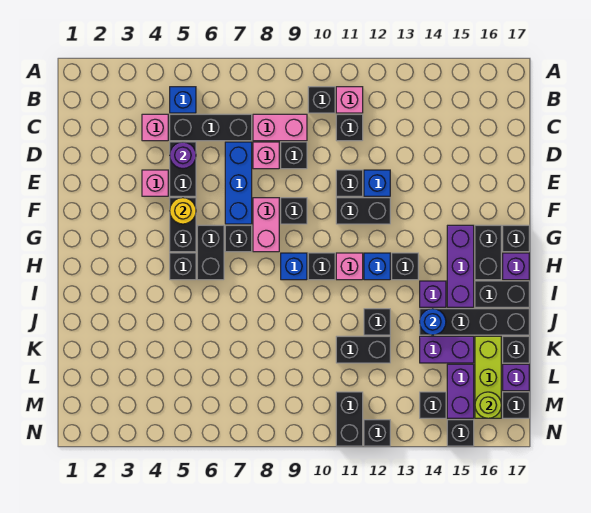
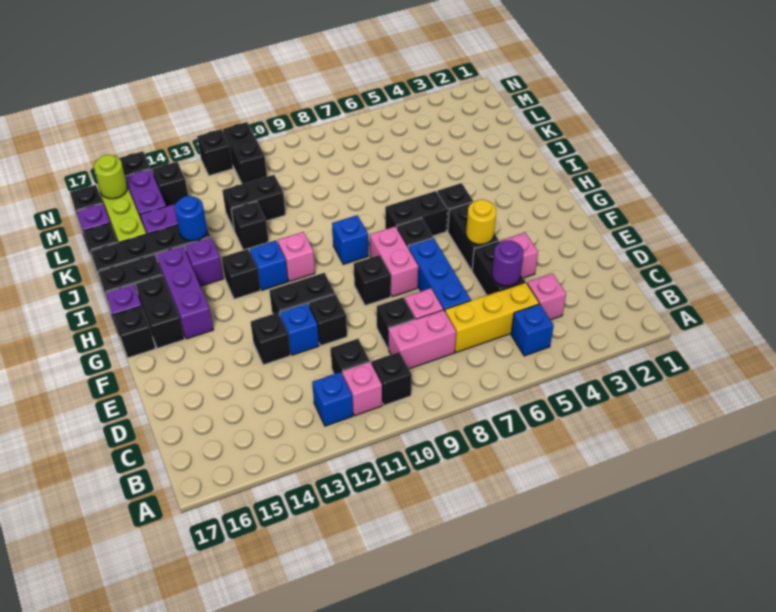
none -> blue 1x1 brick [312,372,353,426]
black 1x3 brick [170,114,252,141] -> yellow 1x3 brick [445,282,539,353]
black 1x2 brick [197,225,224,280] -> black 1x2 brick turned to [385,191,447,236]
black 1x1 brick [308,253,335,280] -> black 1x1 brick moved to [251,313,291,365]

